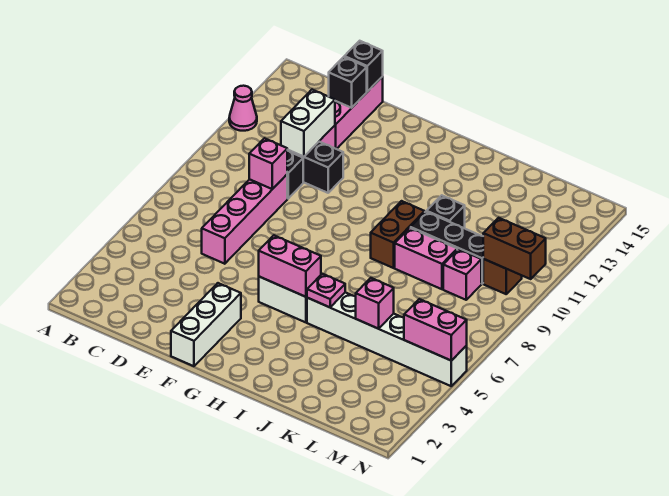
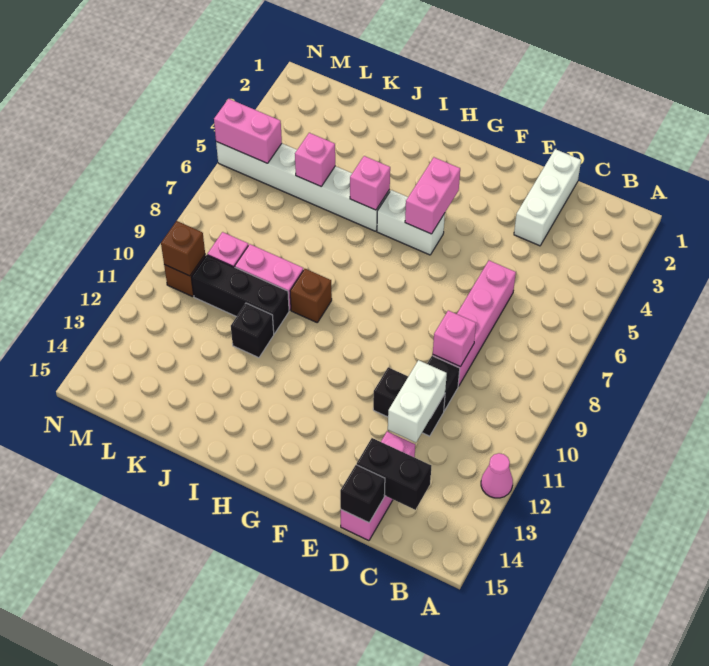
black 1x1 brick [329,57,367,108] -> black 1x2 brick [357,438,431,510]
white 1x3 brick [171,283,241,366] -> white 1x3 brick moved to [514,149,581,246]
pink 1x2 brick [259,235,321,297] -> pink 1x2 brick turned to [405,157,460,234]
pink 1x1 plate [307,274,345,307] -> pink 1x1 brick [350,156,390,210]
brown 1x2 brick [371,201,425,268] -> brown 1x1 brick [290,269,332,322]
brown 1x2 brick [483,218,546,279] -> brown 1x1 brick [161,221,205,276]

